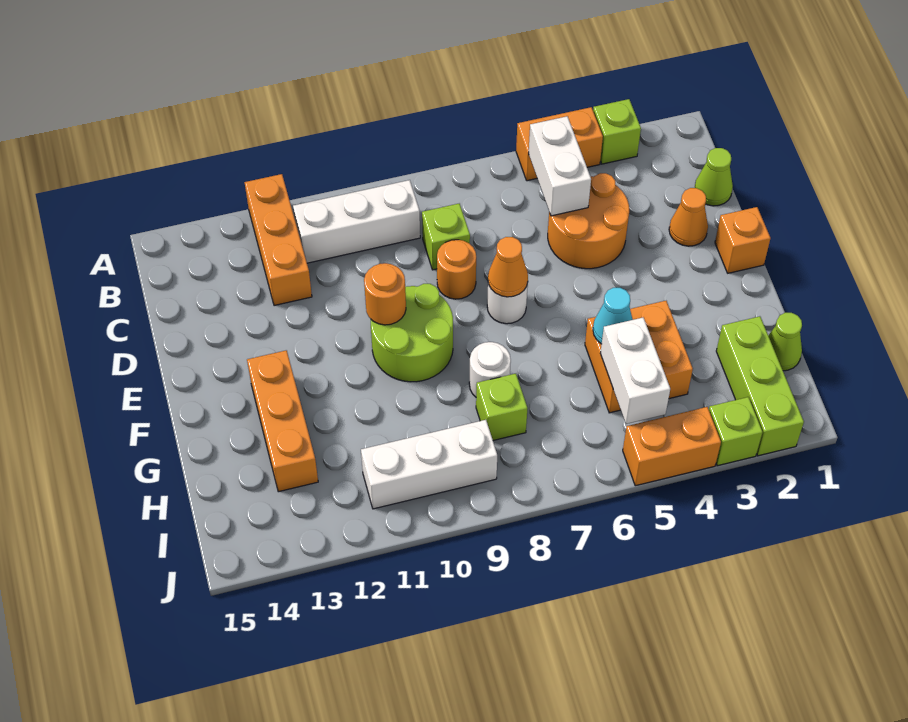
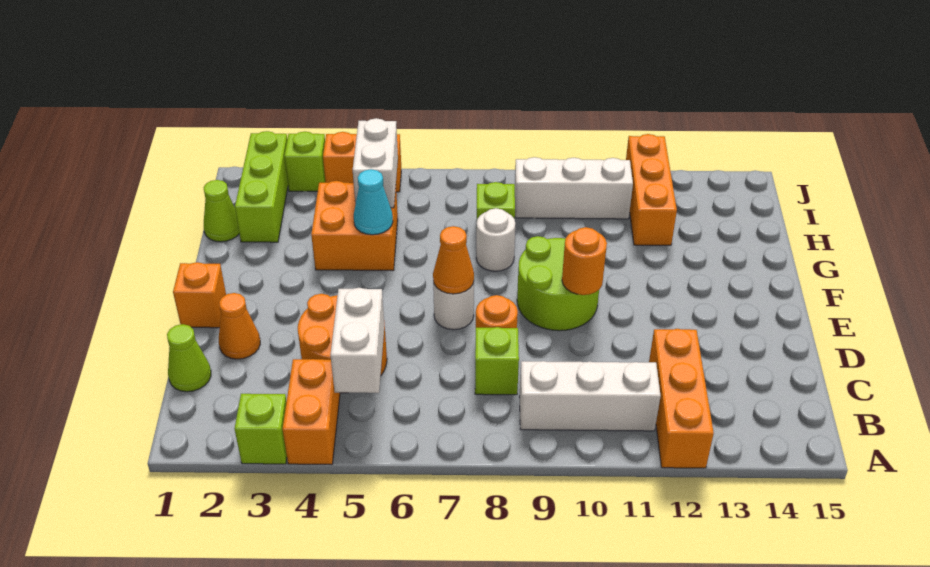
orange 1x2 brick [516,107,603,181] -> orange 1x2 brick turned to [283,359,340,465]
orange 1x3 brick [247,350,318,492] -> orange 1x3 brick moved to [626,134,677,245]

